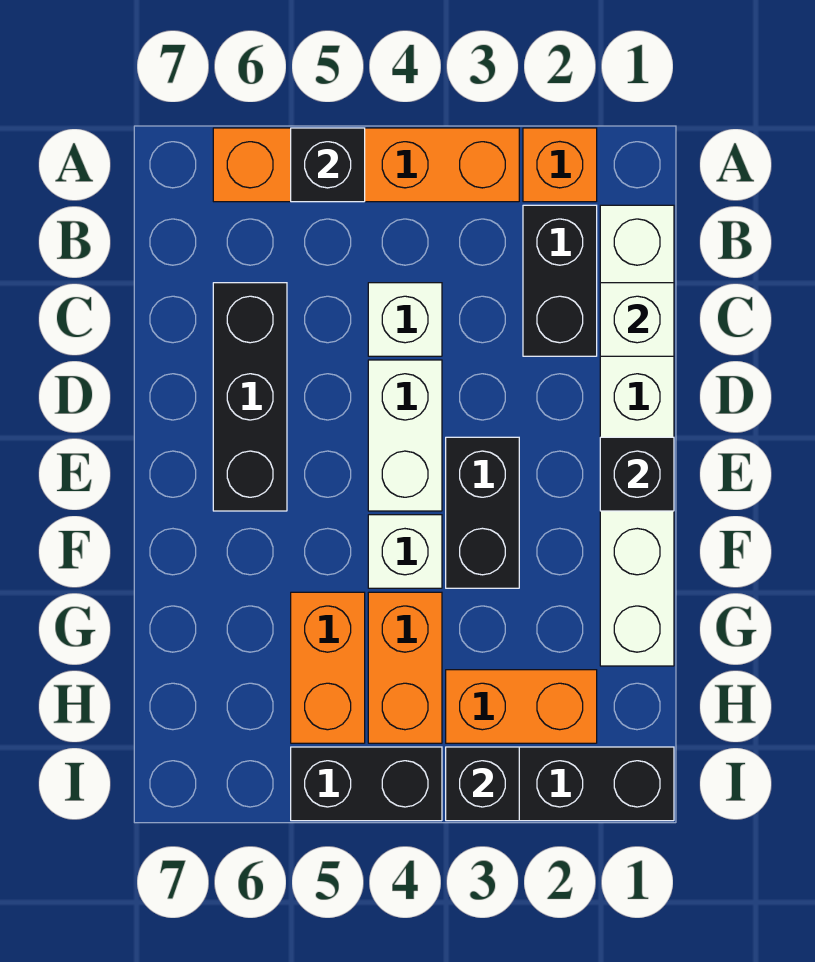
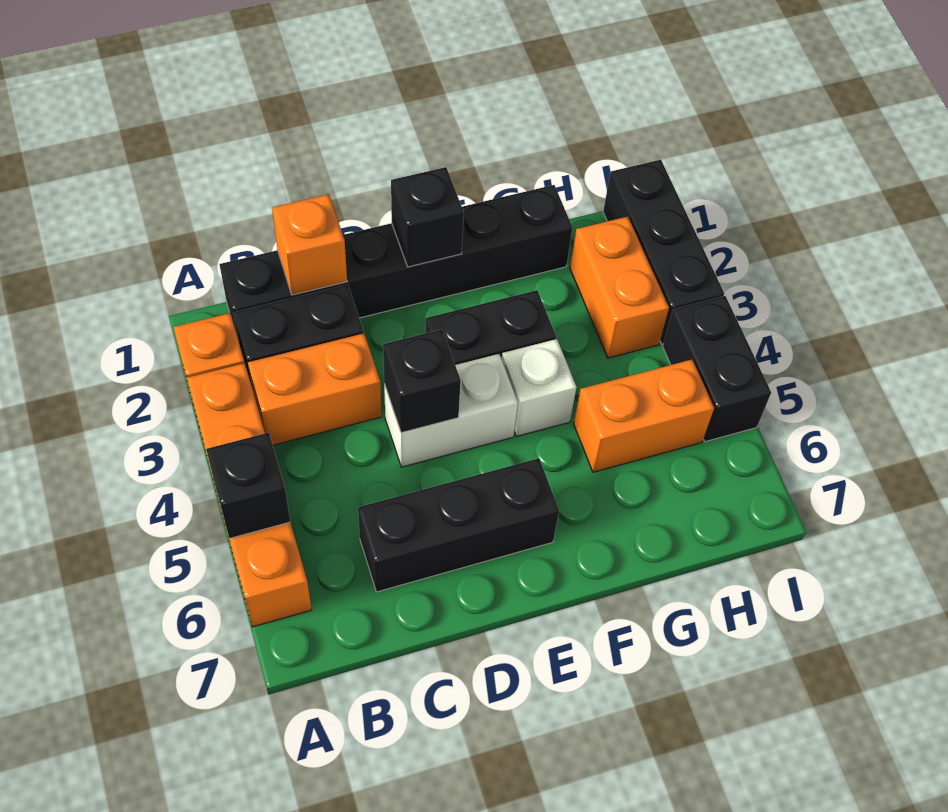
white 1x6 brick [600,205,674,666] -> black 1x6 brick [219,185,573,337]
white 1x1 brick [600,283,674,356] -> orange 1x1 brick [272,194,347,295]
white 1x1 brick [368,283,442,356] -> none
orange 1x2 brick [368,592,442,743] -> orange 1x2 brick moved to [248,333,382,445]
black 1x1 brick [446,747,519,821] -> black 1x1 brick moved to [383,329,461,433]

